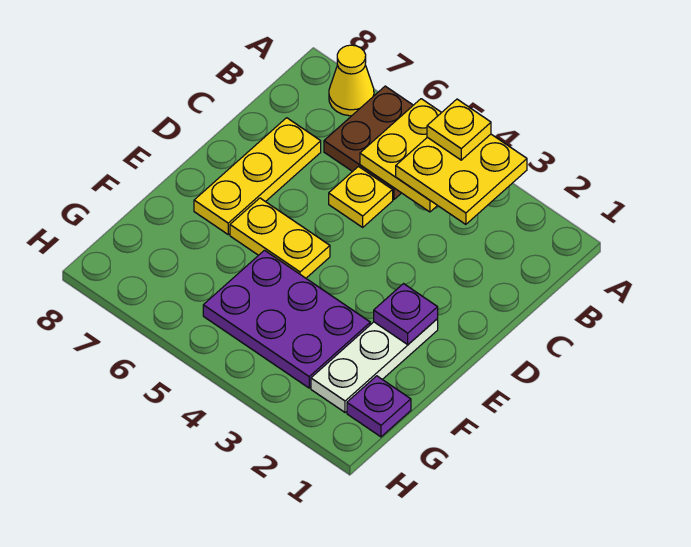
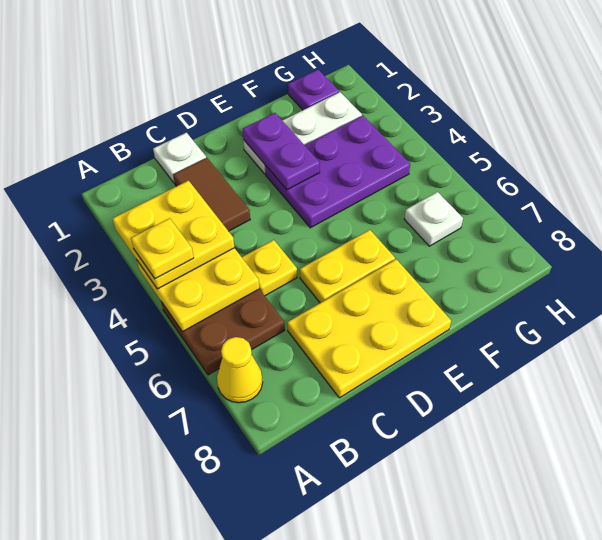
none -> white 1x1 plate [153,133,206,183]
none -> brown 1x2 tile [173,158,250,231]
yellow 1x3 plate [194,118,321,234] -> yellow 2x3 plate [288,259,451,398]
purple 1x1 plate [374,284,438,345] -> purple 1x2 plate [243,113,320,190]
yellow 1x2 plate [230,198,330,278] -> yellow 1x2 plate turned to [300,230,395,303]
purple 2x3 plate [203,250,370,388] -> purple 2x3 plate turned to [265,116,410,228]
none -> white 1x1 plate [404,192,463,246]

